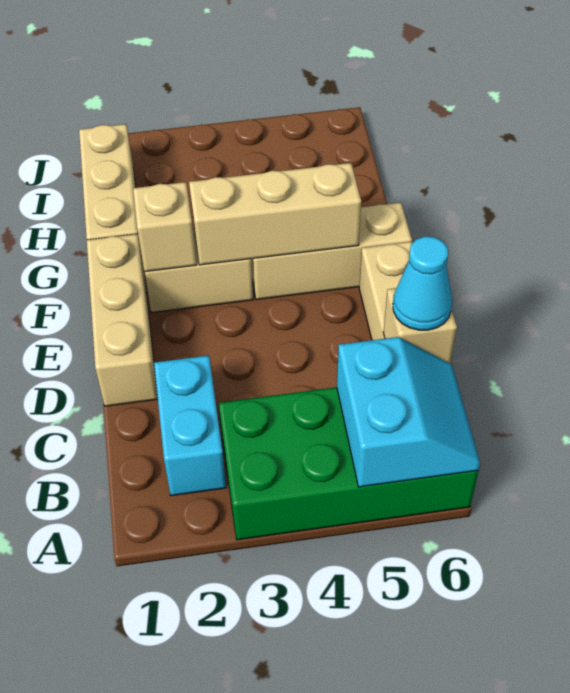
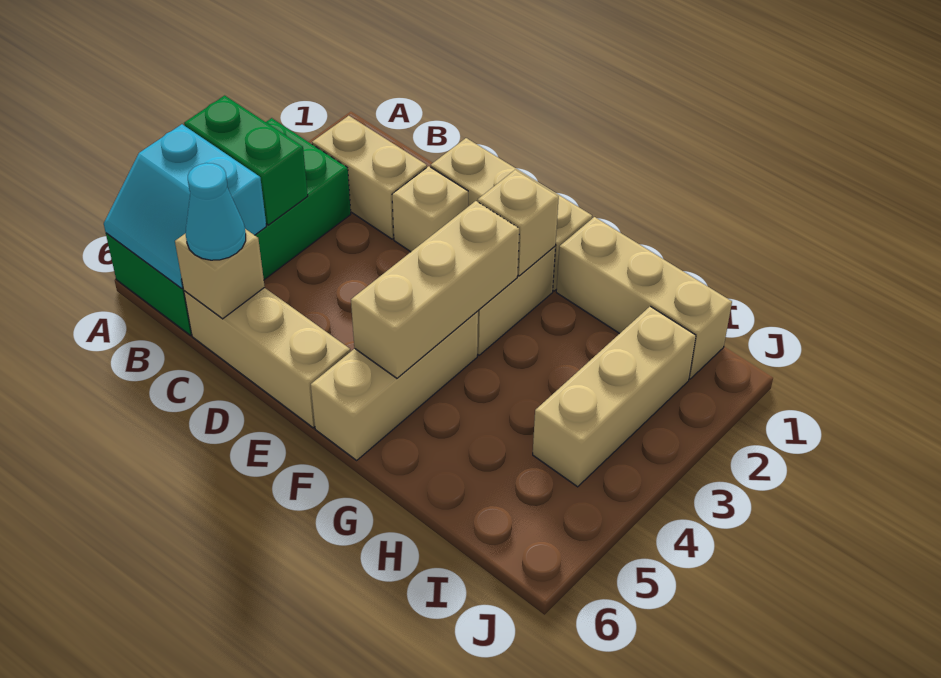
none -> green 1x2 brick [184,95,308,225]
cyan 1x2 brick [154,355,226,496] -> tan 1x2 brick [312,116,427,239]
none -> tan 1x1 brick [392,166,468,252]
none -> tan 1x3 brick [533,306,696,487]

